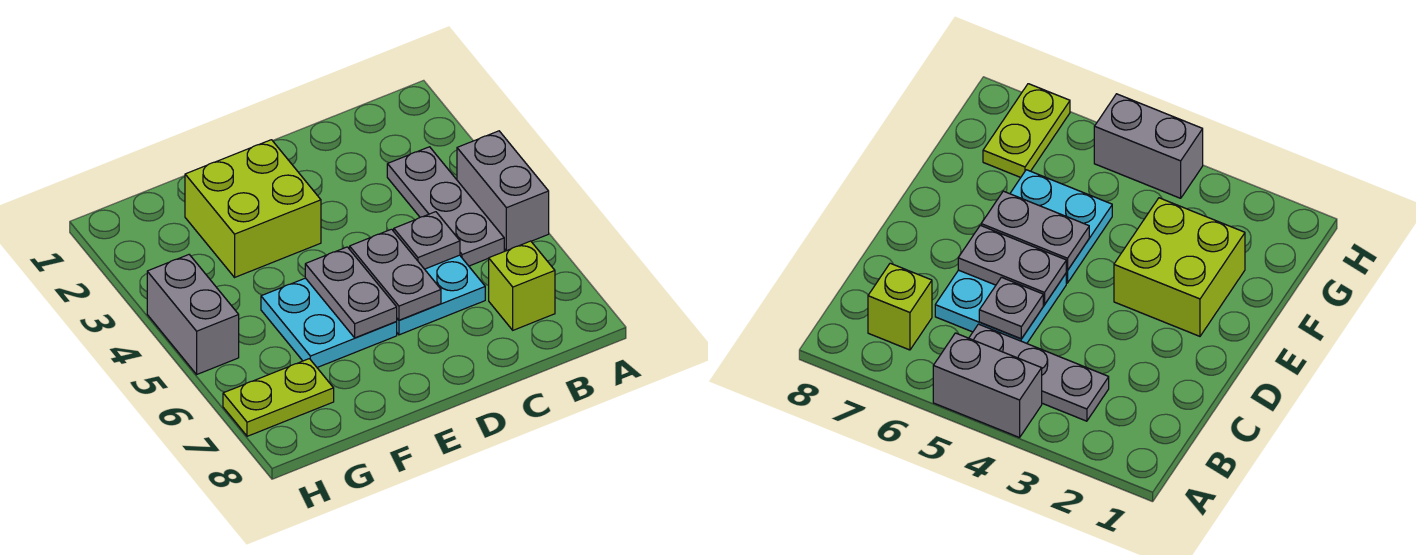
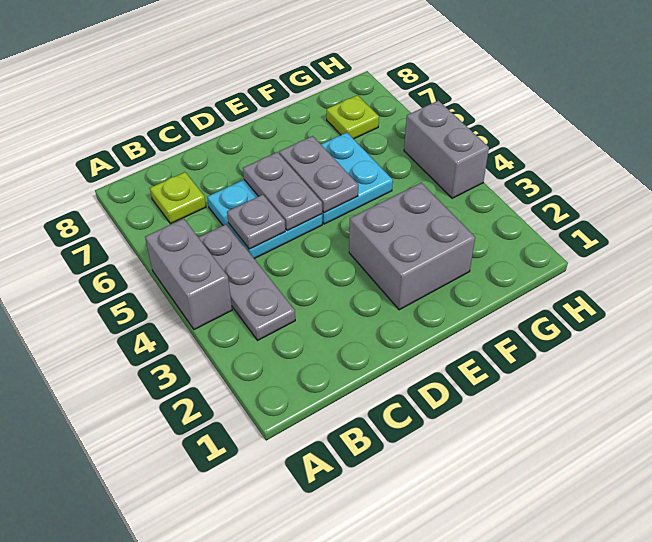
lime 1x1 brick [489,241,555,330] -> lime 1x1 plate [150,172,206,224]
lime 2x2 brick [185,140,321,277] -> grey 2x2 brick [349,183,475,310]
lime 1x2 plate [223,359,334,436] -> lime 1x1 plate [327,95,379,139]

